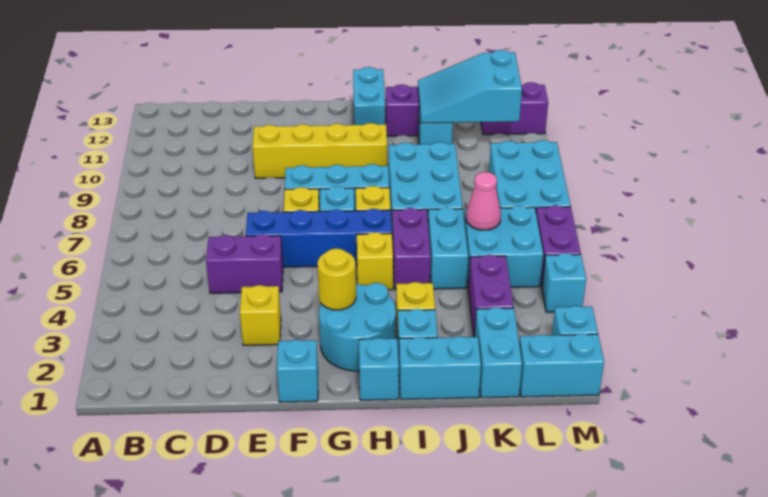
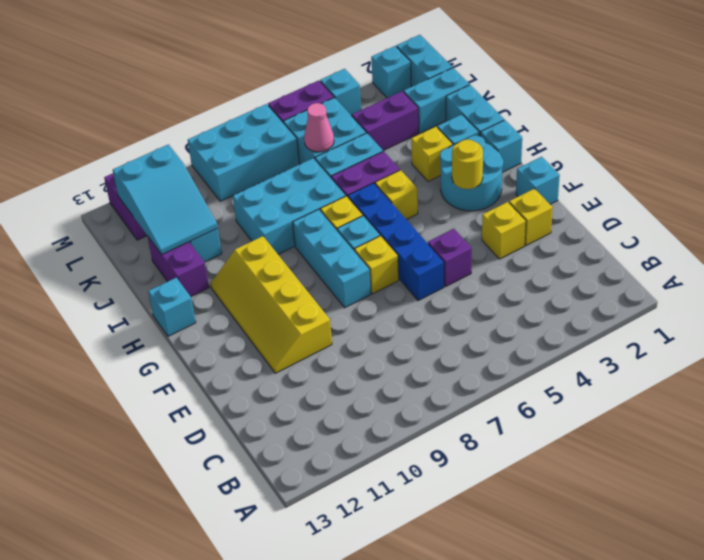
purple 1x2 brick [206,234,283,293] -> purple 1x1 brick [428,229,472,287]
none -> yellow 1x1 brick [509,189,553,245]
cyan 1x2 brick [353,67,385,125] -> cyan 1x1 brick [148,278,196,336]

